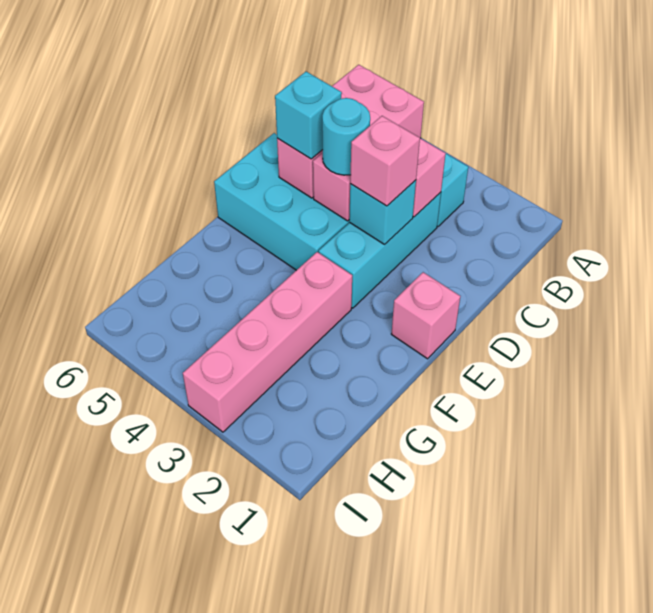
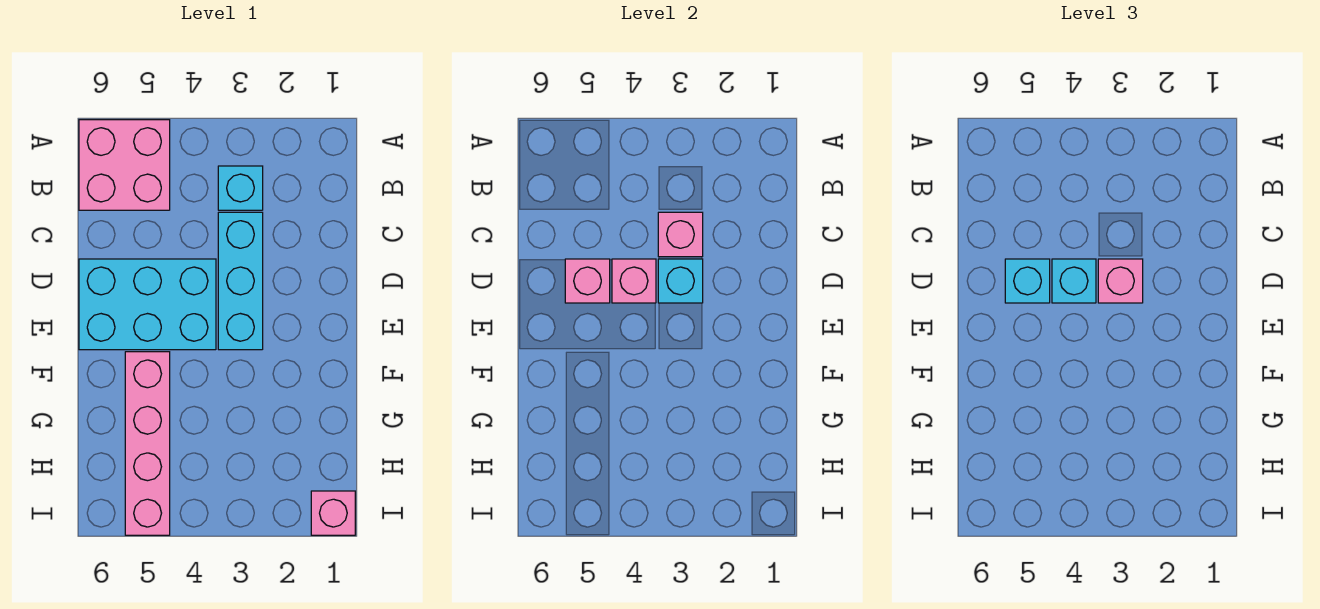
cyan 1x1 round brick [322,98,370,175] -> cyan 1x1 brick [1052,259,1096,303]
pink 1x1 brick [391,272,460,359] -> pink 1x1 brick moved to [311,491,355,535]
pink 1x4 brick [183,252,352,432] -> pink 1x4 brick moved to [125,352,170,535]

